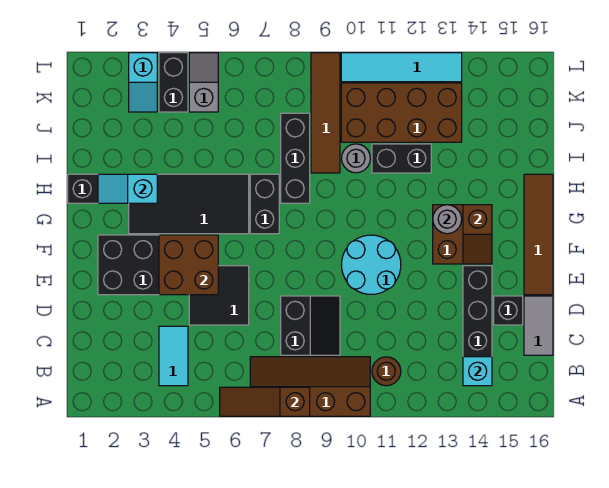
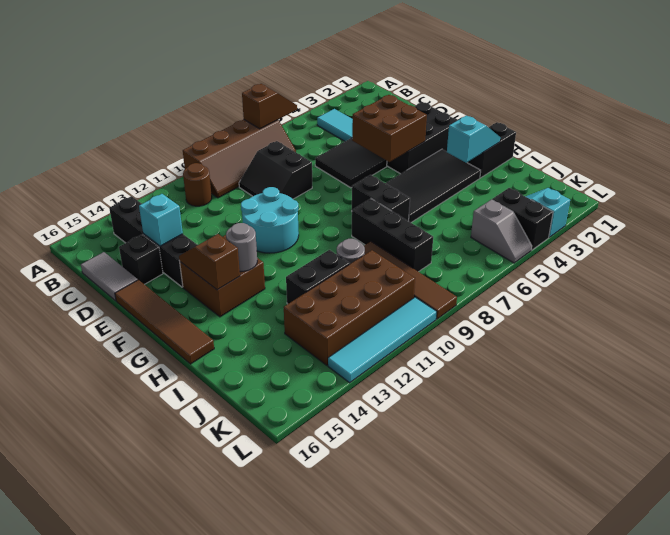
brown 1x3 slope [220,387,310,416] -> brown 1x2 slope [242,84,297,129]
cyan 1x1 brick [463,357,492,386] -> cyan 1x1 brick moved to [139,194,183,246]

